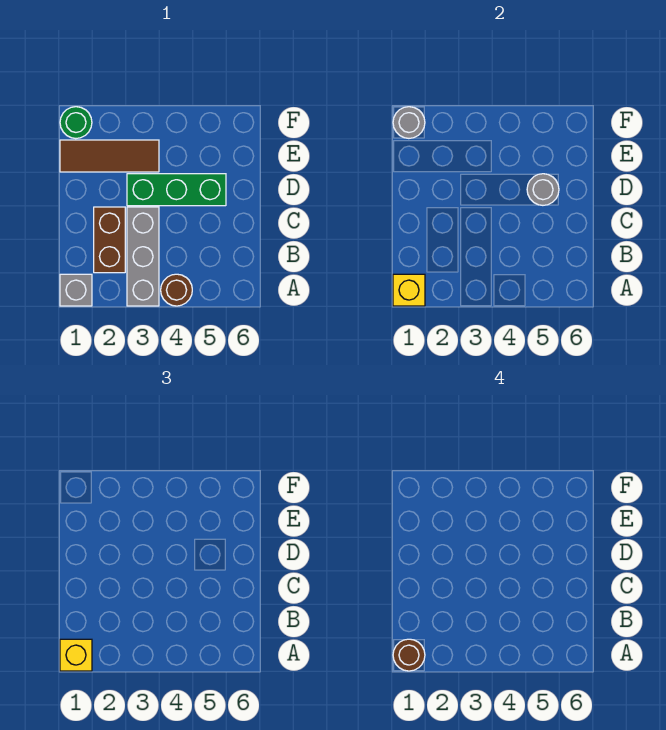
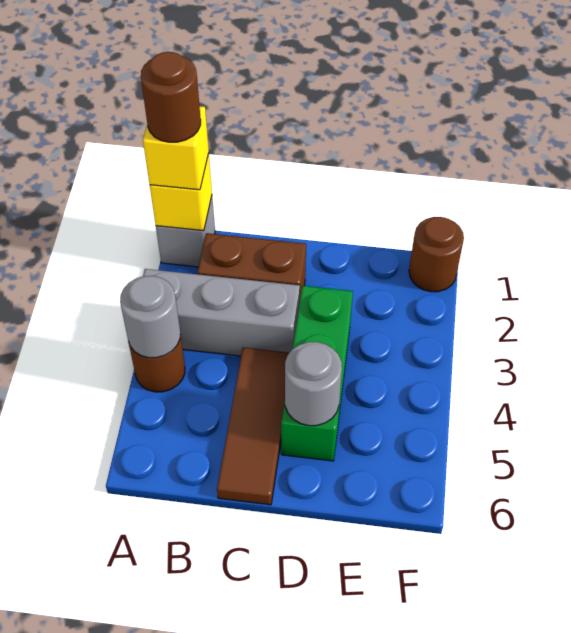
brown 1x3 tile [60,140,159,172] -> brown 1x3 tile moved to [217,348,289,505]
green 1x1 round brick [60,107,92,138] -> brown 1x1 round brick [409,217,464,292]
grey 1x1 round brick [393,107,425,138] -> grey 1x1 round brick moved to [120,276,180,358]

